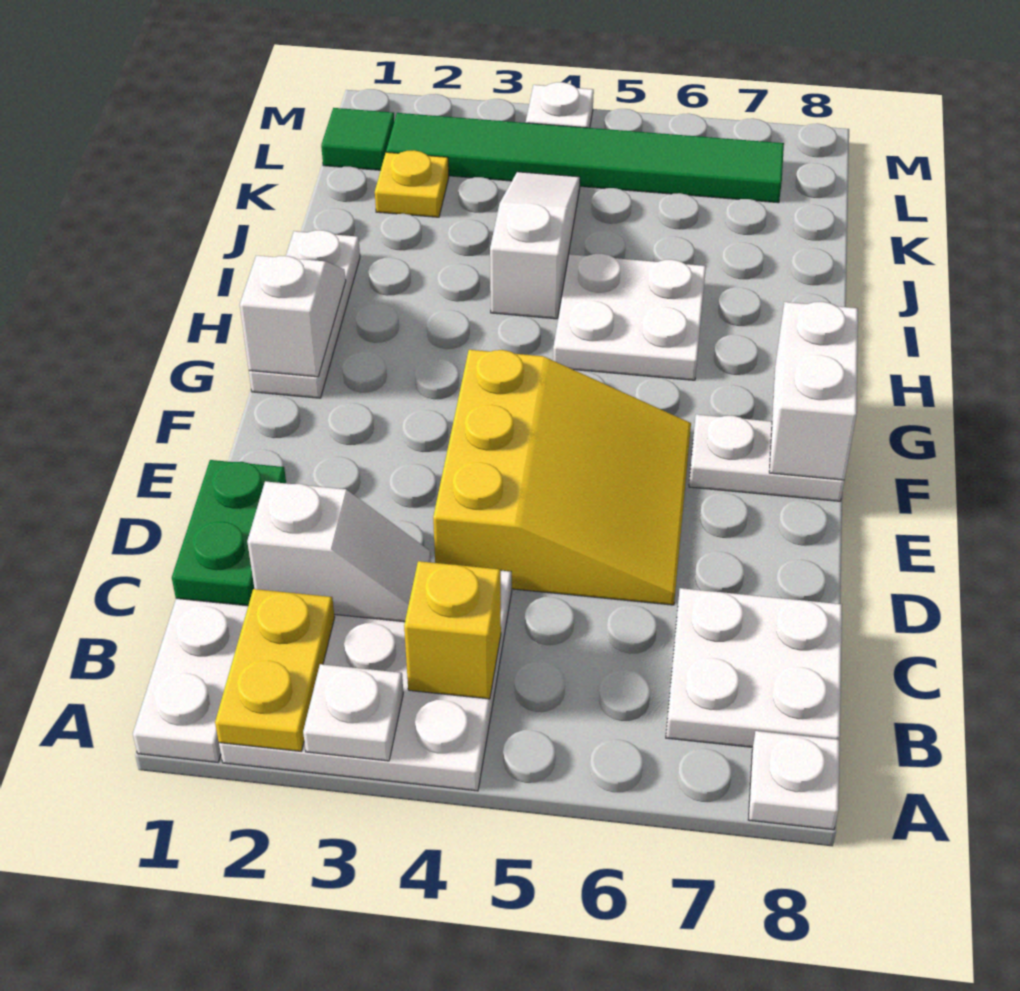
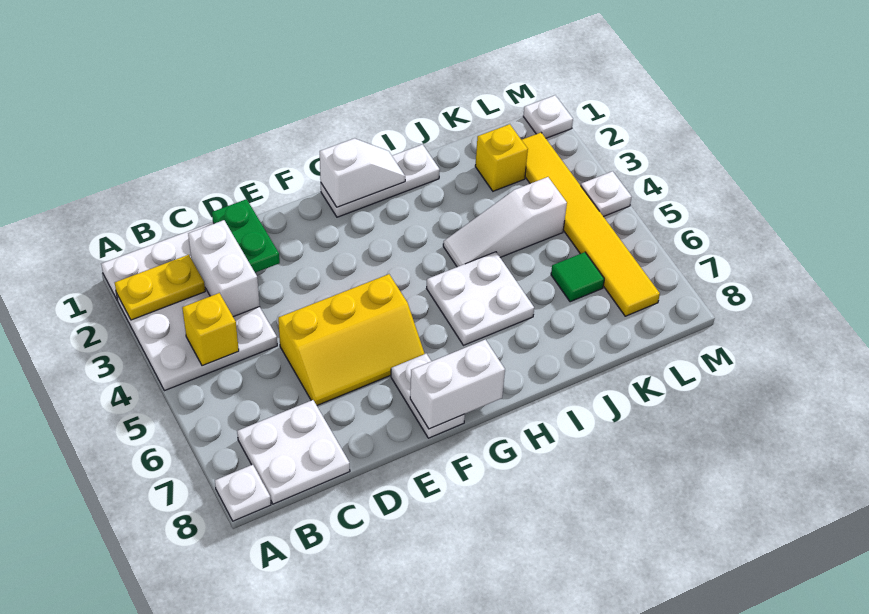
white 1x1 plate [303,664,403,761] -> white 1x1 plate moved to [523,95,573,138]
green 1x2 plate [172,460,286,606] -> green 1x2 plate turned to [212,199,280,273]
white 1x2 slope [247,481,431,622] -> white 1x2 brick [188,220,260,317]
yellow 3x3 slope [433,350,691,605] -> yellow 2x3 slope [278,274,425,405]
white 1x3 slope [490,172,580,319] -> white 1x3 slope turned to [443,177,567,267]
yellow 1x1 plate [375,150,449,217] -> yellow 1x1 brick [475,124,528,191]
green 1x1 tile [321,108,394,170] -> green 1x1 tile moved to [551,252,604,302]
green 1x6 tile [386,113,784,203] -> yellow 1x6 tile [522,133,660,316]

